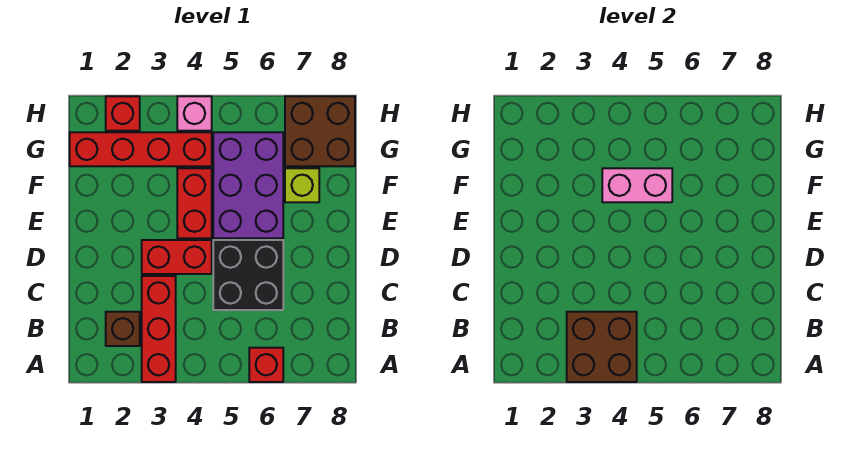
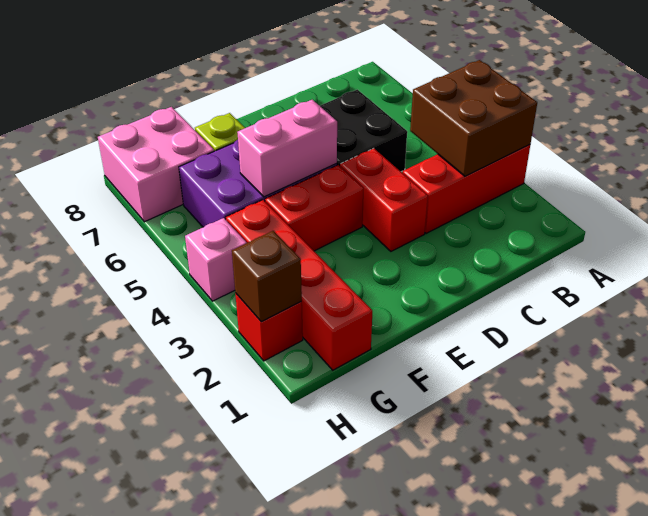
red 1x1 brick [249,348,283,382] -> none
brown 1x1 brick [106,312,140,346] -> brown 1x1 brick moved to [232,231,302,322]
pink 1x2 brick [602,168,672,202] -> pink 1x2 brick turned to [237,100,337,197]
brown 2x2 brick [285,96,355,166] -> pink 2x2 brick [98,107,214,222]

